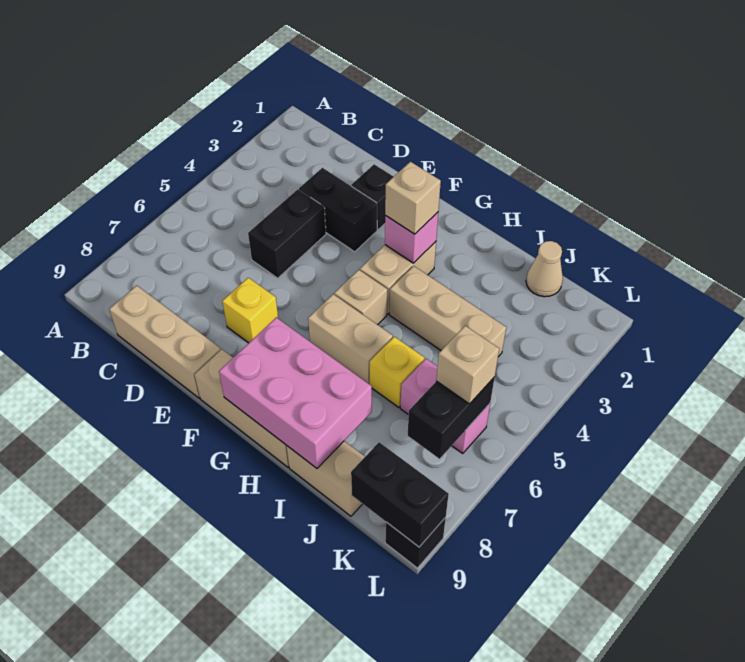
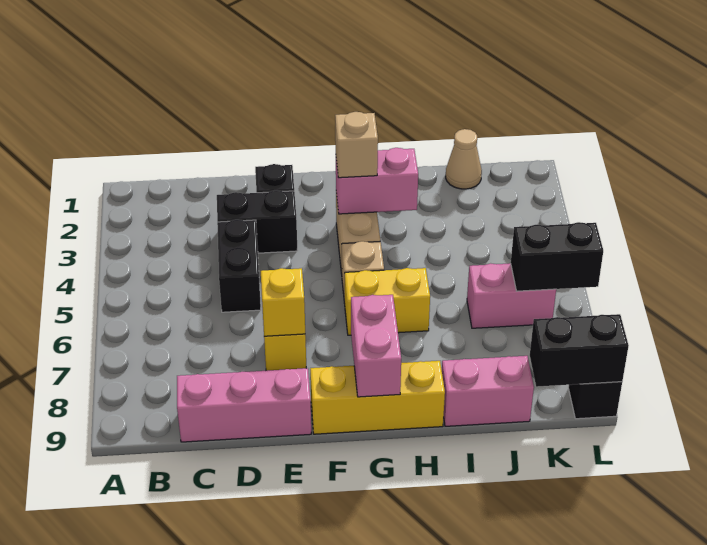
tan 1x3 brick [109,286,221,398] -> pink 1x3 brick [177,368,311,442]
tan 1x3 brick [195,350,289,467] -> yellow 1x3 brick [310,361,445,434]
pink 1x1 brick [385,212,438,263] -> pink 1x2 brick [336,148,418,214]
tan 1x2 brick [308,294,393,384] -> yellow 1x2 brick [345,268,430,335]
pink 2x3 brick [219,318,372,468] -> pink 1x2 brick [351,295,401,397]
tan 1x3 brick [390,266,506,357] -> none
yellow 1x1 brick [370,337,424,407] -> yellow 1x1 brick moved to [261,268,305,336]
tan 1x2 brick [286,441,365,516] -> pink 1x2 brick [442,356,534,426]
black 1x2 brick [408,377,495,459] -> black 1x2 brick turned to [511,222,603,291]
tan 1x1 brick [436,326,499,404] -> none

